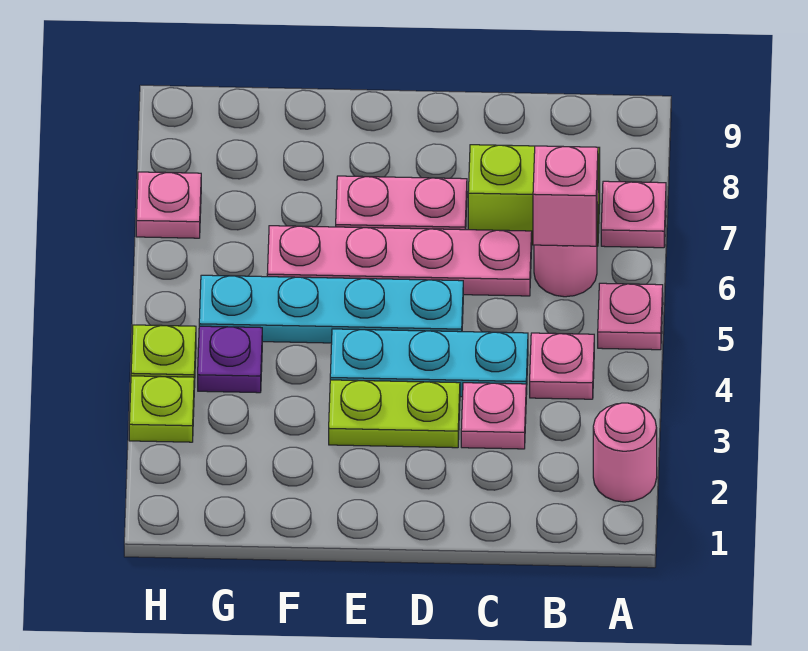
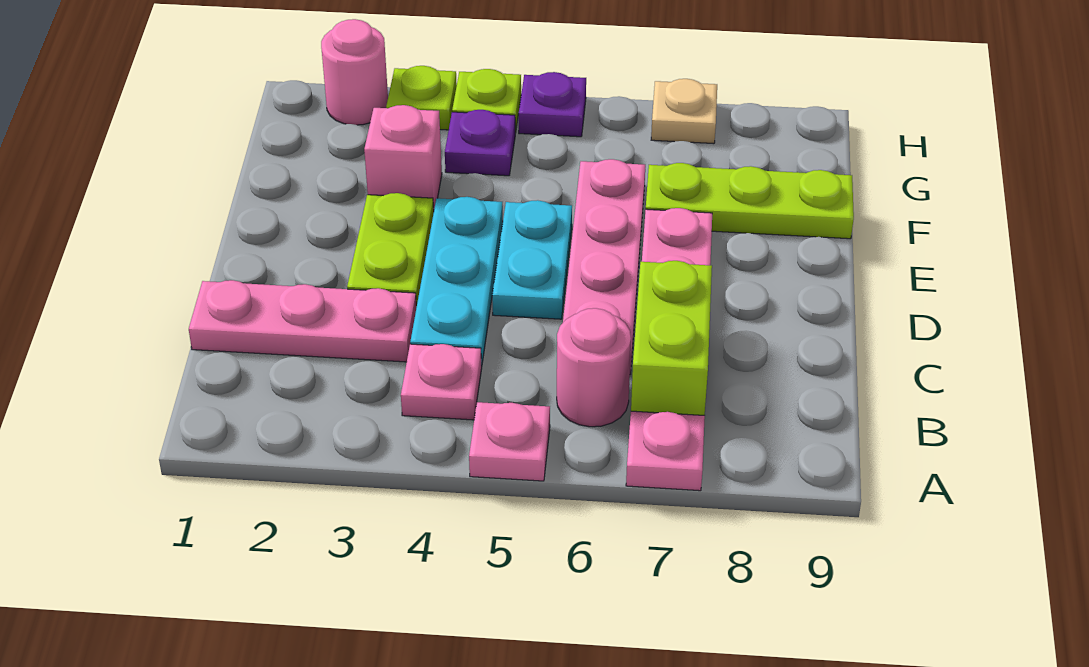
pink 1x1 round brick [593,403,657,502] -> pink 1x1 round brick moved to [321,19,388,125]
pink 1x1 brick [533,146,598,246] -> pink 1x1 brick moved to [364,105,442,210]
pink 1x1 plate [461,383,526,449] -> pink 1x3 plate [189,280,416,362]
cyan 1x4 plate [199,275,463,343] -> cyan 1x2 plate [492,200,572,319]
none -> lime 1x3 plate [646,163,854,239]
none -> purple 1x1 plate [519,72,586,137]
pink 1x1 plate [136,172,201,238] -> tan 1x1 plate [651,79,717,144]

